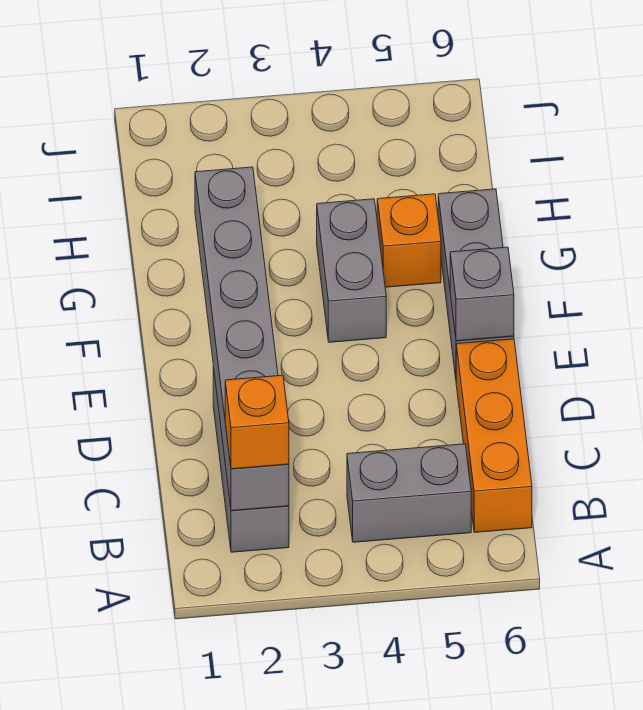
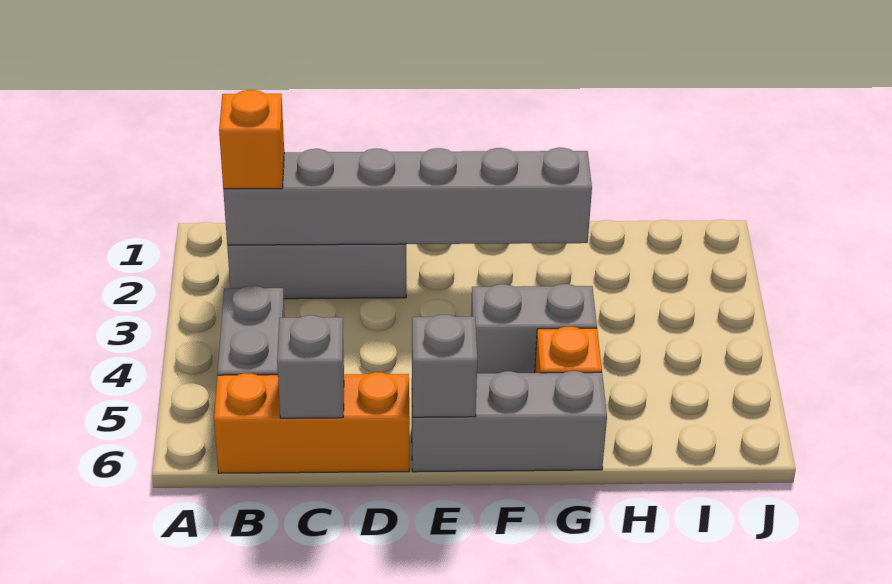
none -> grey 1x1 brick [277,315,344,418]

